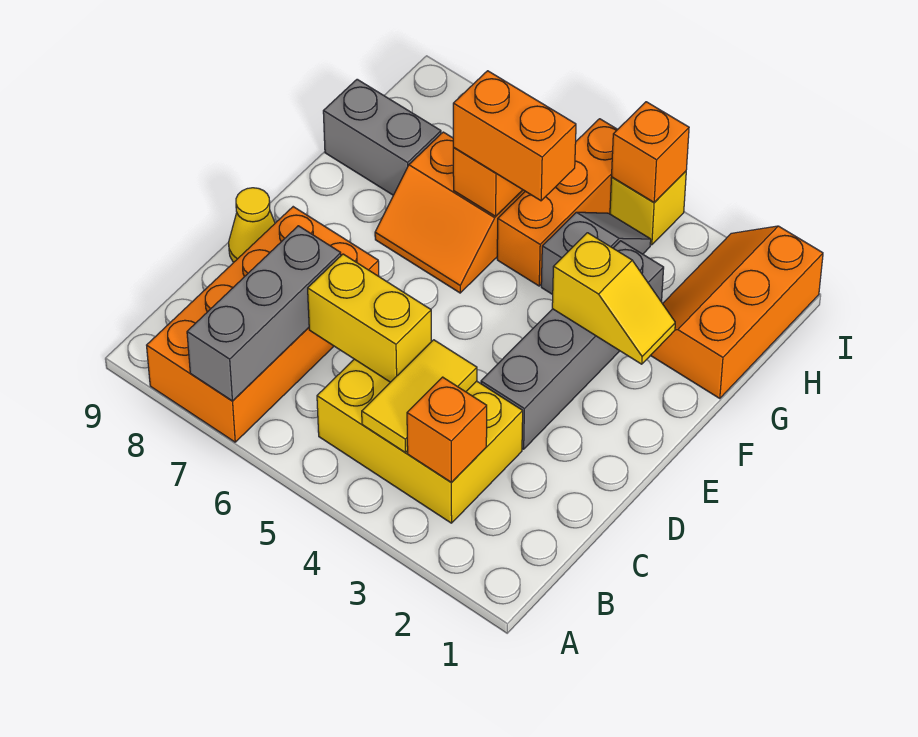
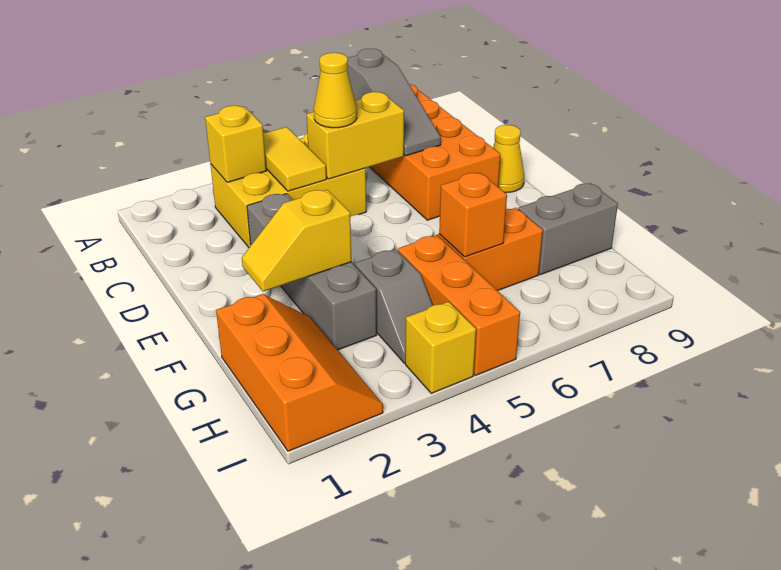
grey 1x3 brick [187,226,341,401] -> grey 1x3 slope [347,49,441,156]
orange 1x1 brick [407,377,487,482] -> yellow 1x1 brick [205,106,266,182]
none -> yellow 1x1 cone [314,53,357,128]
orange 1x2 brick [453,71,576,201] -> none
orange 1x1 brick [612,102,689,202] -> none

